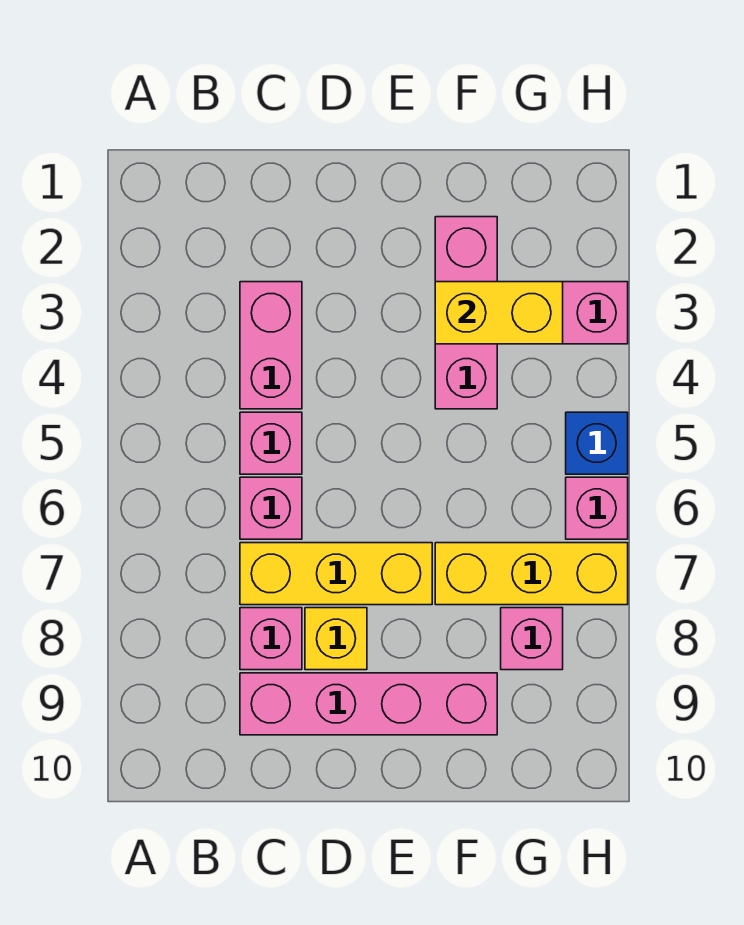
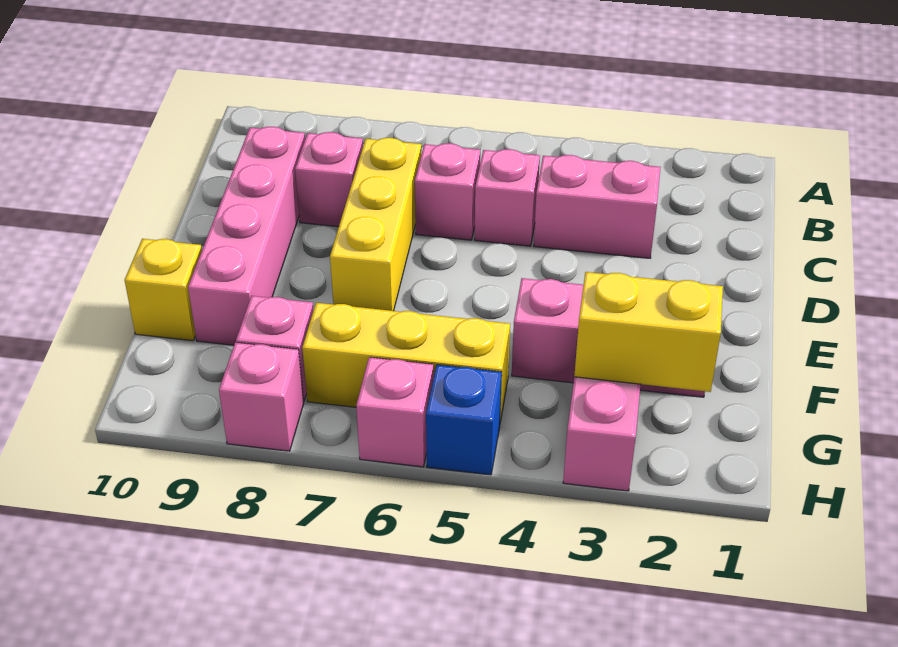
yellow 1x1 brick [305,608,367,670] -> yellow 1x1 brick moved to [125,239,202,341]
yellow 1x2 brick [435,282,563,344] -> yellow 1x2 brick turned to [574,272,723,392]
yellow 1x3 brick [435,543,628,605] -> yellow 1x3 brick turned to [302,303,510,422]
none -> pink 1x1 brick [219,342,304,451]

